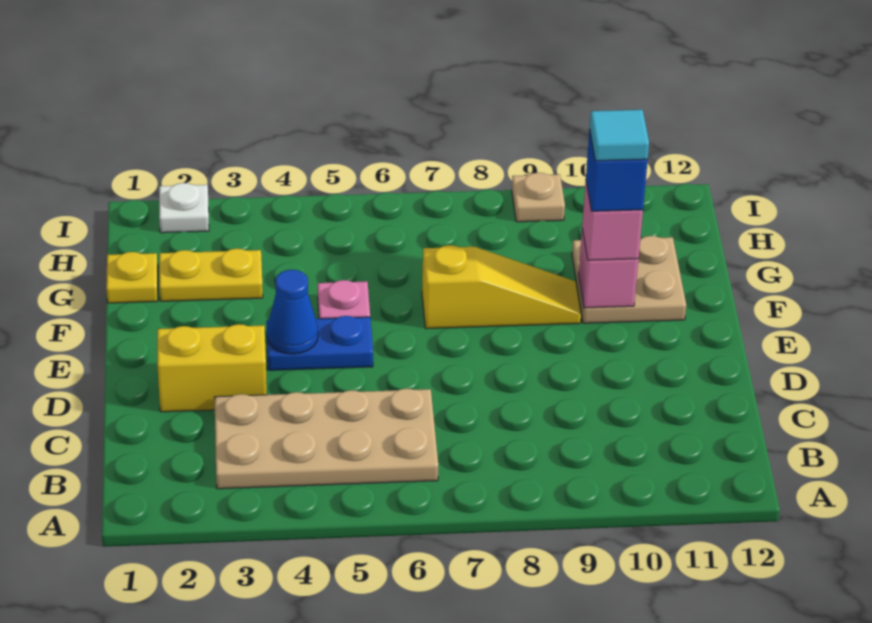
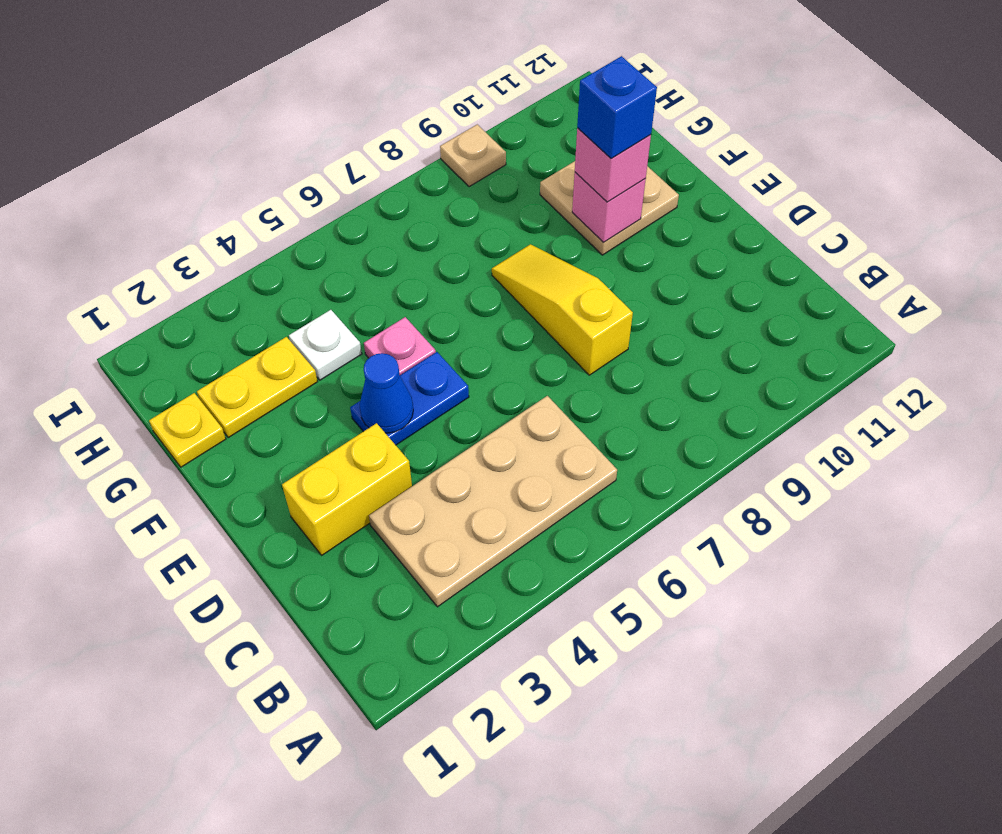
yellow 1x3 slope [422,245,581,329] -> yellow 1x3 slope turned to [492,244,633,375]
cyan 1x1 tile [590,110,649,161] -> none
white 1x1 plate [159,183,209,233] -> white 1x1 plate moved to [289,310,362,380]

